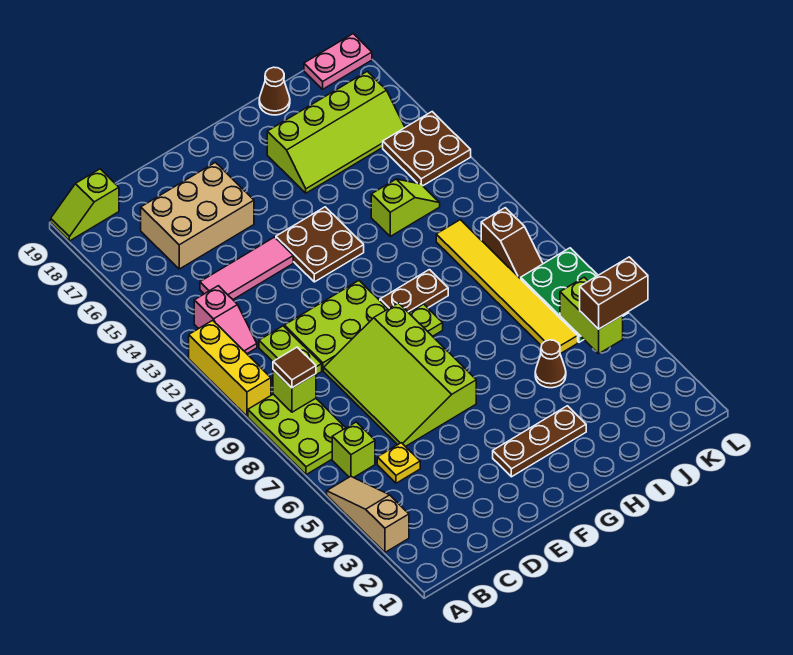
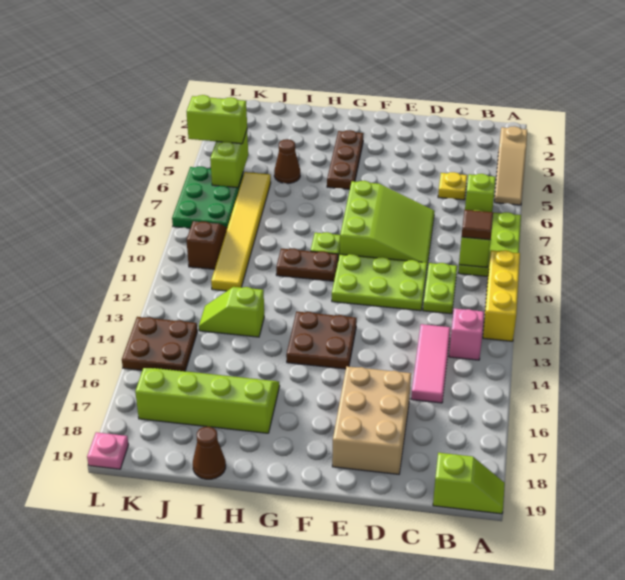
pink 1x3 tile [200,237,293,299] -> pink 1x3 tile turned to [411,324,450,403]
tan 2x3 brick [141,162,254,269] -> tan 2x3 brick turned to [332,366,411,474]
lime 3x4 slope [324,303,476,447] -> lime 3x3 slope [340,181,435,265]
brown 1x3 plate [493,406,586,477] -> brown 1x3 plate turned to [327,130,363,189]
brown 1x2 brick [580,257,648,329] -> lime 1x2 brick [186,95,247,144]
pink 1x2 plate [304,34,372,89] -> pink 1x1 plate [87,432,129,469]

